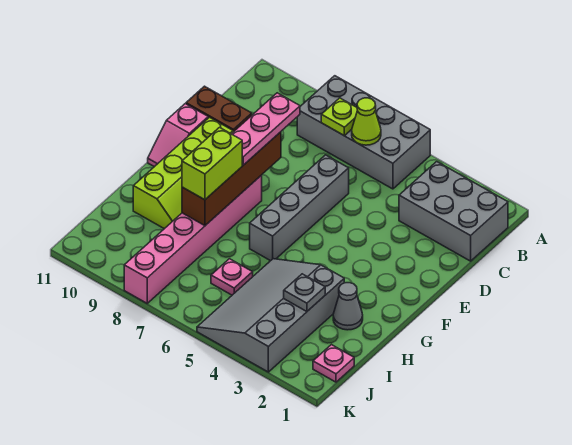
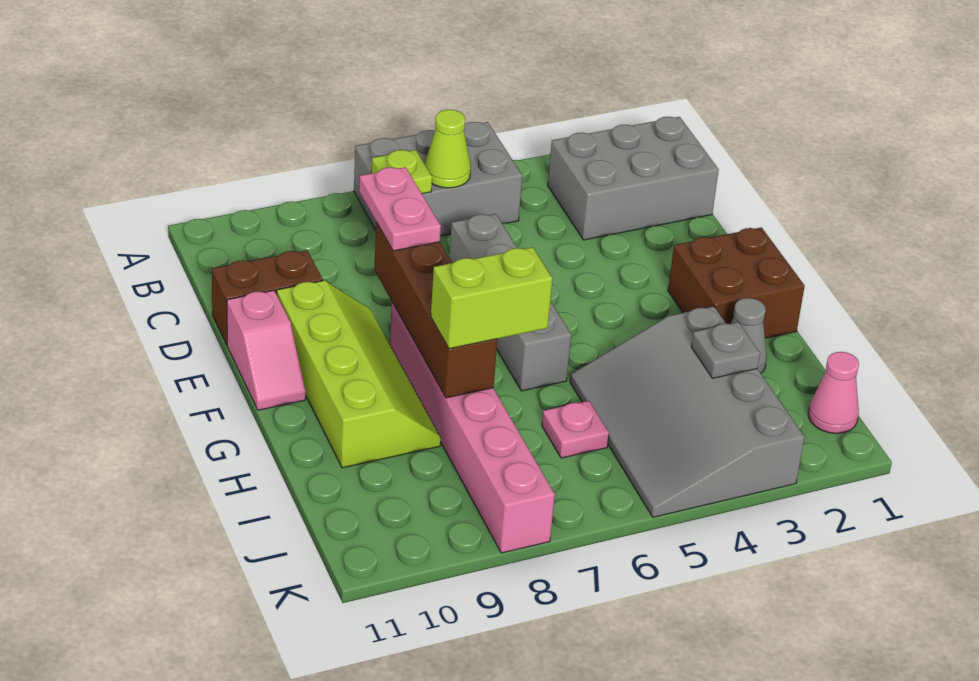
grey 2x4 brick [297,76,430,189] -> grey 2x3 brick [354,122,522,236]
pink 1x3 plate [232,93,300,165] -> pink 1x2 plate [359,167,441,251]
none -> brown 2x2 brick [668,227,805,338]
lime 1x2 brick [182,128,242,200] -> lime 1x2 brick turned to [431,247,552,349]
pink 1x1 plate [313,345,354,382] -> pink 1x1 cone [808,352,859,434]

